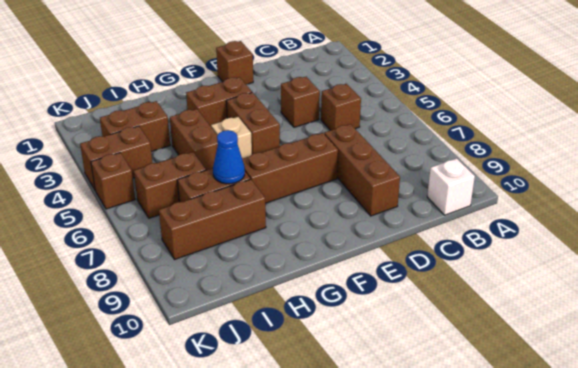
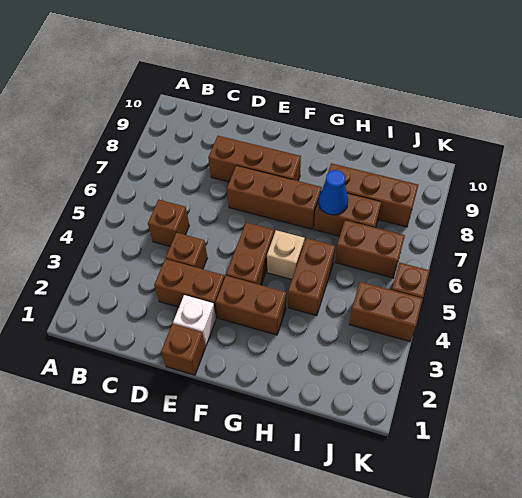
white 1x1 brick [427,158,475,215] -> white 1x1 brick moved to [173,295,216,346]
brown 1x3 brick [324,124,400,216] -> brown 1x3 brick turned to [208,136,301,182]
brown 1x2 brick [100,101,170,152] -> brown 1x2 brick moved to [154,259,224,318]

